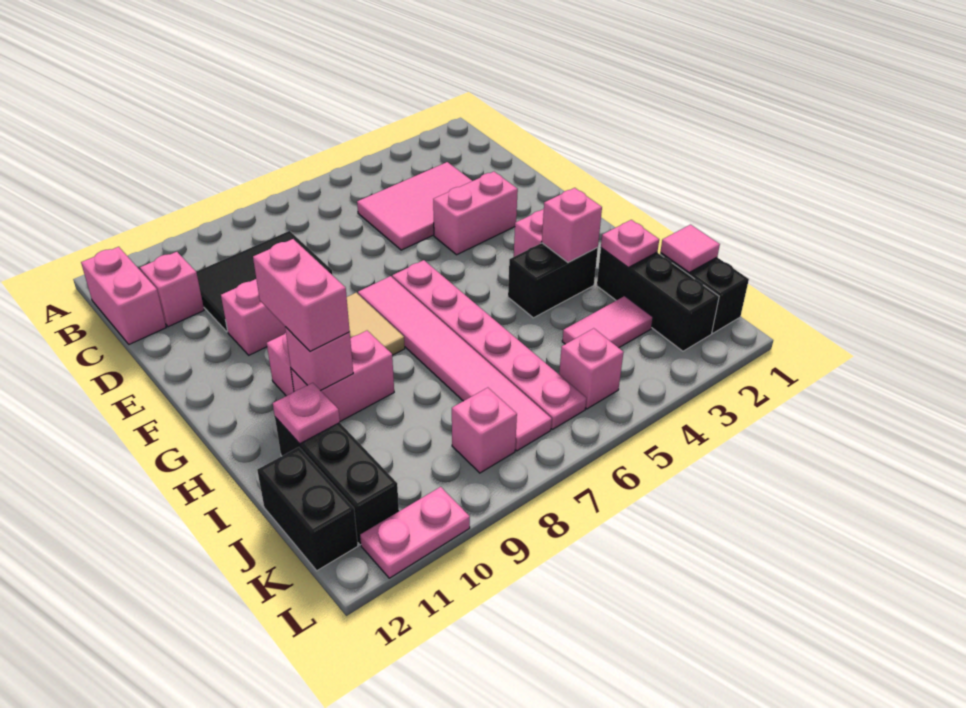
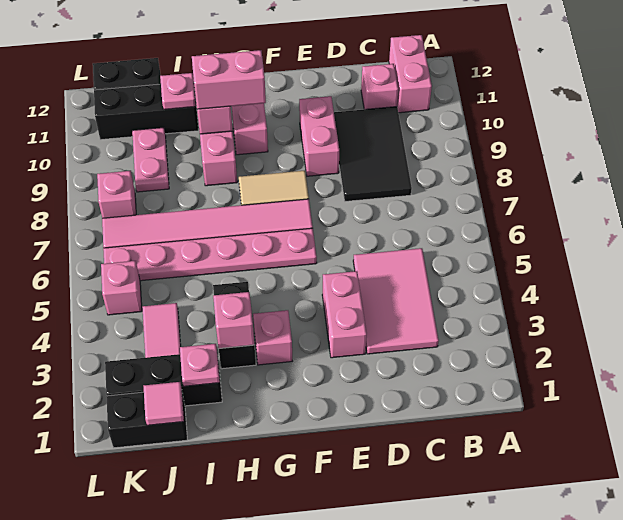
pink 1x2 brick [81,247,166,344] -> pink 1x2 brick turned to [389,35,432,113]
pink 1x2 plate [360,487,470,578] -> pink 1x2 plate moved to [132,128,169,192]

